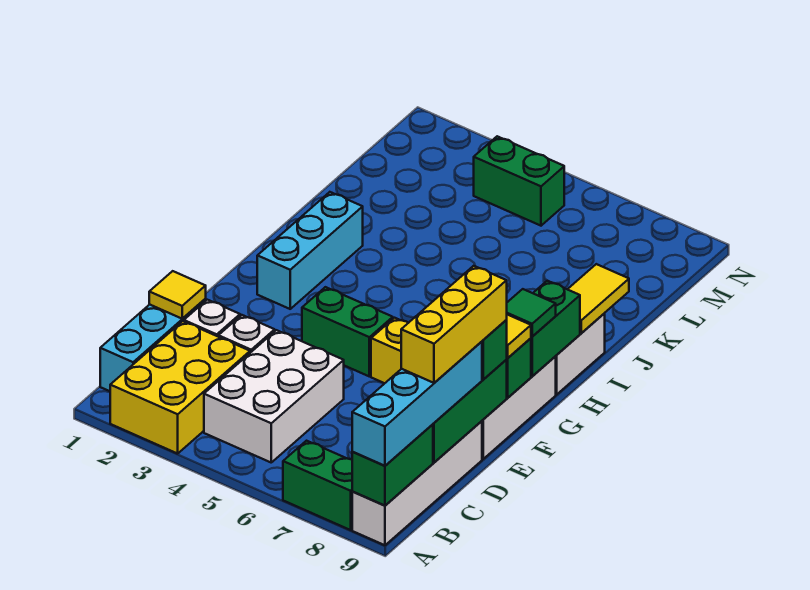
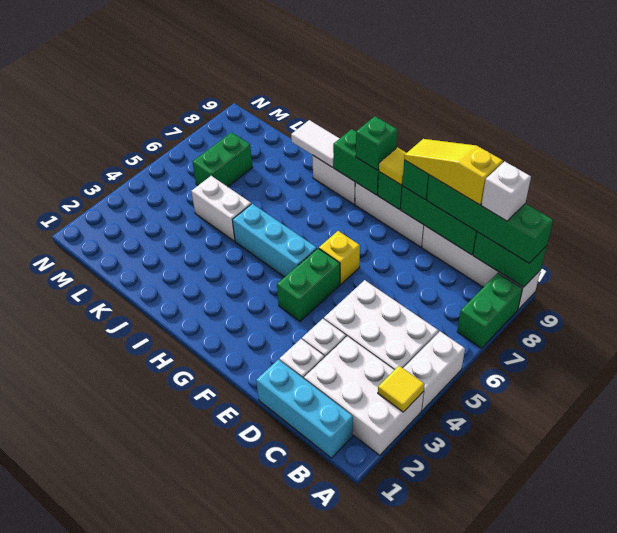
yellow 2x3 brick [110,321,250,454] -> white 2x3 brick [304,336,424,455]
none -> white 1x2 brick [403,331,465,410]
cyan 1x4 brick [352,342,482,466] -> green 1x4 brick [427,175,553,263]
none -> white 1x1 brick [481,161,531,221]
yellow 1x3 brick [401,266,507,383] -> yellow 1x3 slope [404,139,503,205]
yellow 1x1 tile [149,271,206,319] -> yellow 1x1 tile moved to [378,366,425,412]
cyan 1x3 brick [257,192,363,309] -> cyan 1x3 brick moved to [233,204,317,277]
green 1x1 tile [507,289,556,337] -> green 1x1 brick [356,116,397,170]
yellow 1x2 tile [568,264,629,333] -> white 1x2 tile [291,120,340,167]
none -> white 1x2 brick [191,176,251,241]
green 1x2 brick [474,136,564,226] -> green 1x2 brick moved to [192,132,253,187]

